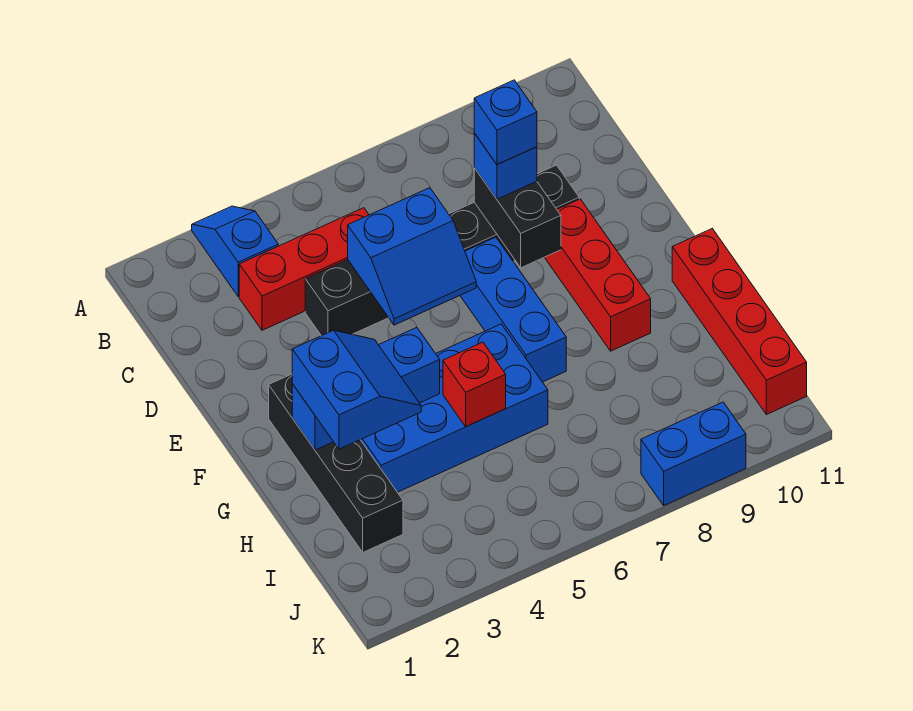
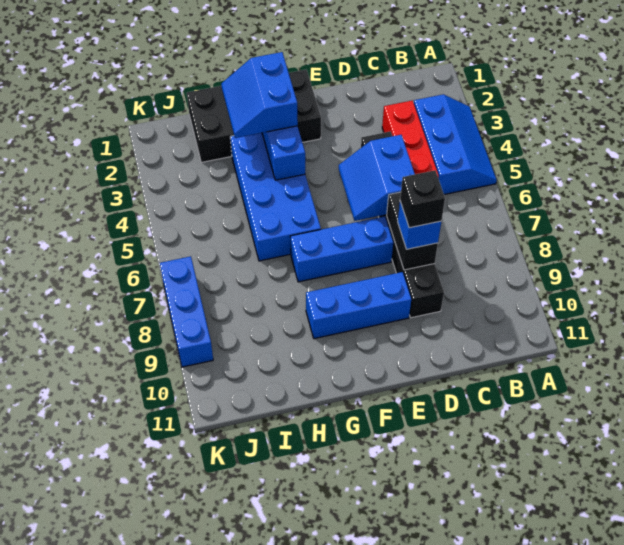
blue 1x2 slope [192,206,278,296] -> blue 2x3 slope [414,94,497,194]
black 1x2 brick [474,168,561,268] -> black 1x2 brick turned to [386,192,438,270]
blue 1x1 brick [474,80,537,165] -> black 1x1 brick [400,170,445,228]
red 1x3 brick [544,199,651,351] -> blue 1x3 brick [306,272,411,339]
black 1x4 brick [269,374,403,552] -> black 2x4 brick [187,70,321,162]
blue 2x2 slope [292,330,421,449] -> blue 2x2 slope turned to [221,52,298,138]
red 1x4 brick [672,229,807,415] -> none
red 1x1 brick [443,342,506,427] -> none
blue 1x2 brick [641,402,746,505] -> blue 1x3 brick [160,256,213,367]

